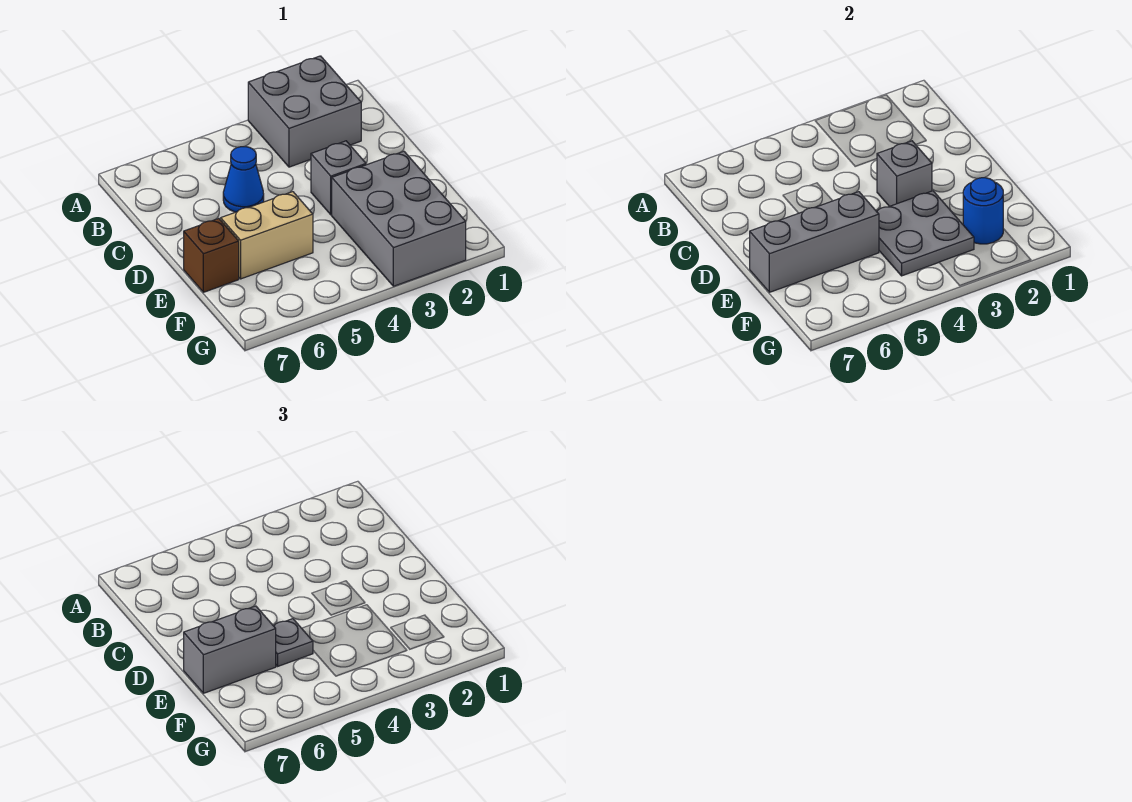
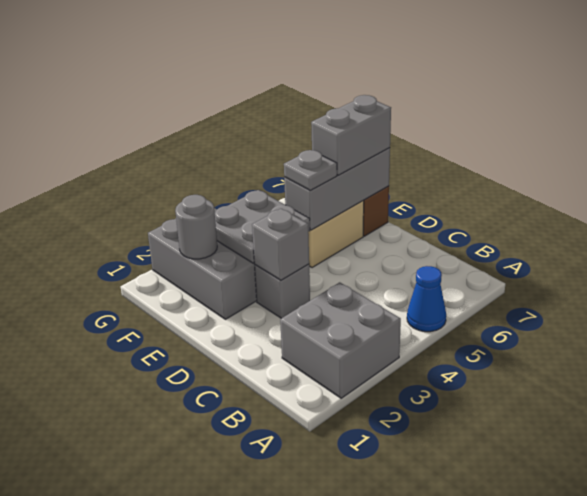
blue 1x1 cone [223,147,264,212] -> blue 1x1 cone moved to [407,266,446,332]
blue 1x1 round brick [963,178,1003,244] -> grey 1x1 round brick [175,195,217,259]

